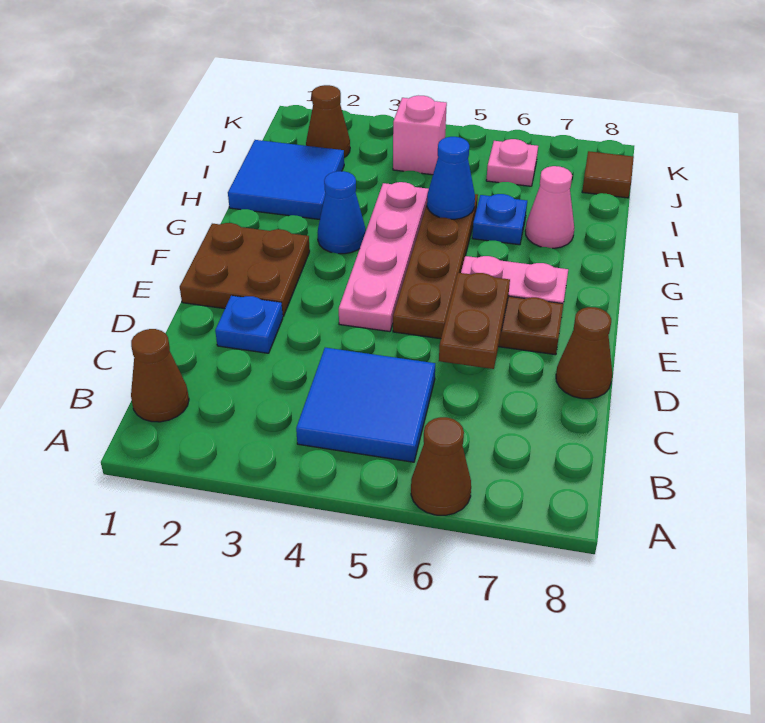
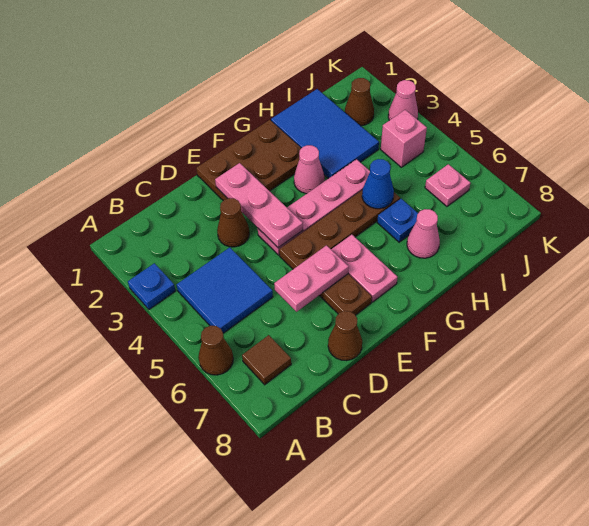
brown 1x1 cone [131,329,189,422] -> brown 1x1 cone moved to [217,198,249,247]
blue 1x1 plate [215,296,283,353] -> blue 1x1 plate moved to [128,263,175,309]
brown 1x2 plate [439,273,510,369] -> pink 1x2 plate [274,245,349,312]
brown 2x2 plate [180,223,310,316] -> brown 2x3 plate [196,120,301,201]
none -> pink 1x3 plate [215,163,303,248]
blue 1x1 cone [318,171,366,254] -> pink 1x1 cone [294,145,325,194]
blue 2x2 tile [228,140,344,219] -> blue 2x3 tile [271,89,379,179]
brown 1x1 tile [582,151,634,198] -> brown 1x1 tile moved to [242,335,291,385]
none -> pink 1x1 cone [388,80,418,120]

